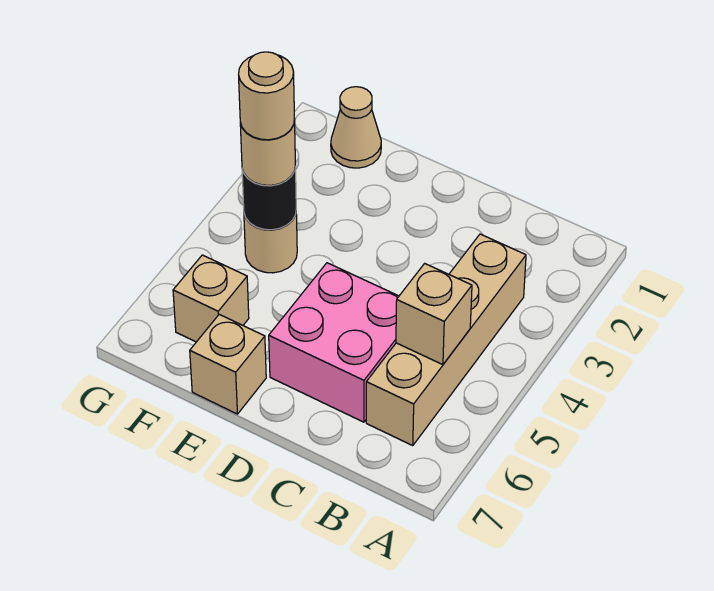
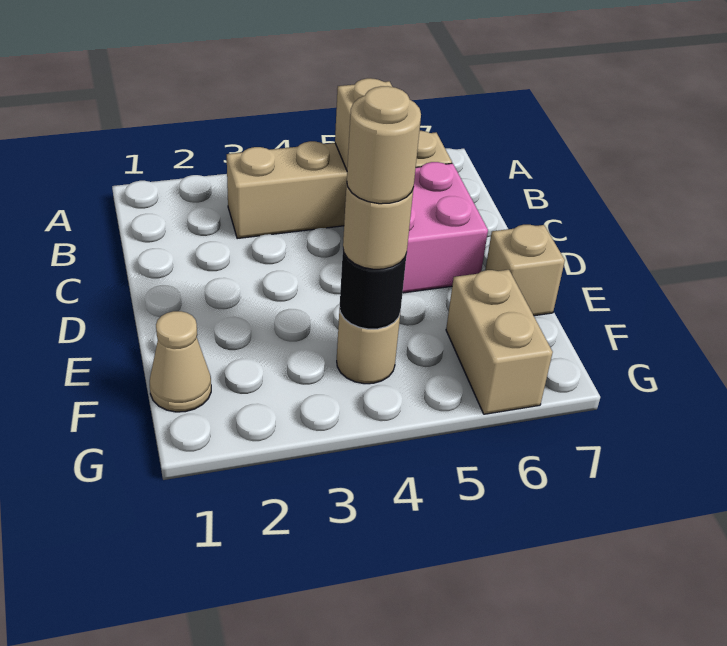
tan 1x1 brick [173,255,249,342] -> tan 1x2 brick [446,270,553,414]

